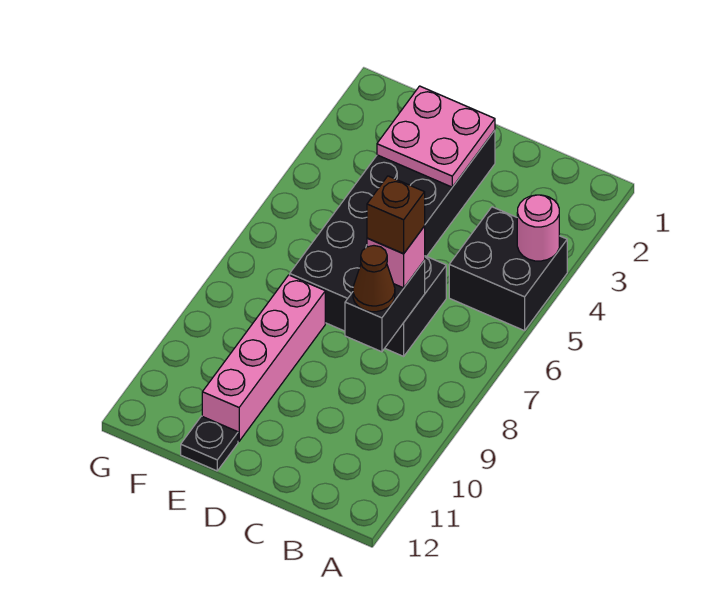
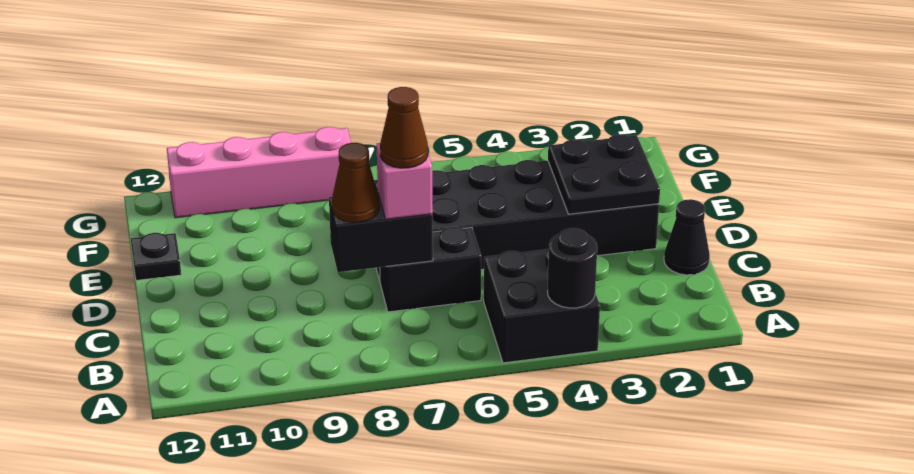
pink 1x1 round brick [517,195,559,261] -> black 1x1 round brick [548,228,597,308]
none -> black 1x1 cone [664,199,710,275]
brown 1x1 brick [367,176,425,254] -> brown 1x1 cone [380,87,428,168]
pink 2x2 plate [377,86,495,187] -> black 2x2 plate [548,134,660,214]
pink 1x4 brick [202,275,325,441] -> pink 1x4 brick moved to [167,127,351,218]

